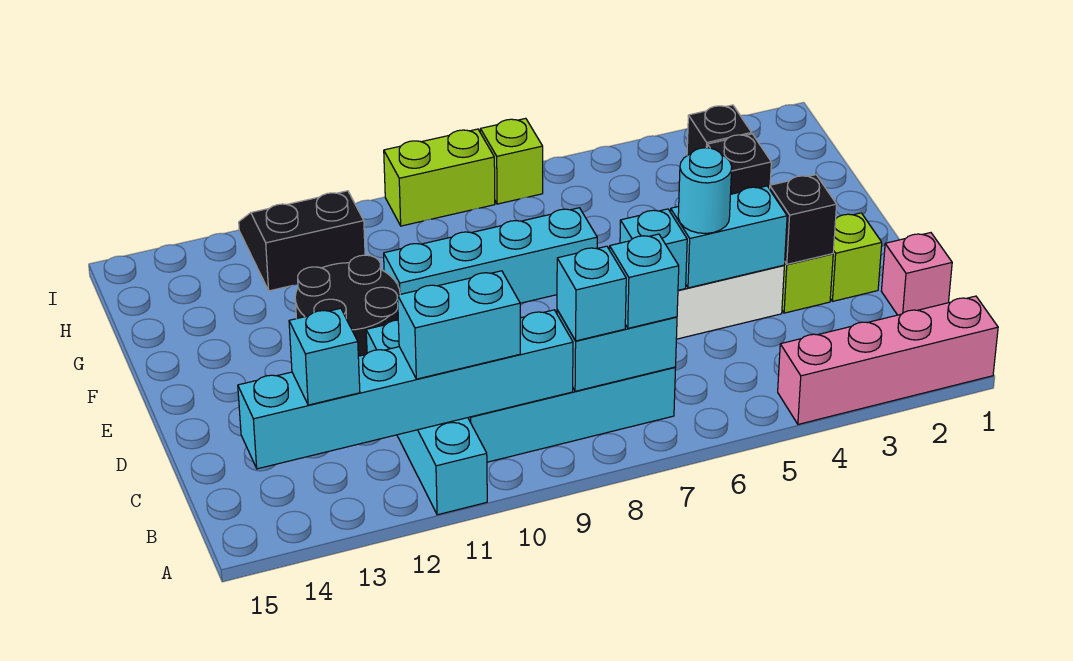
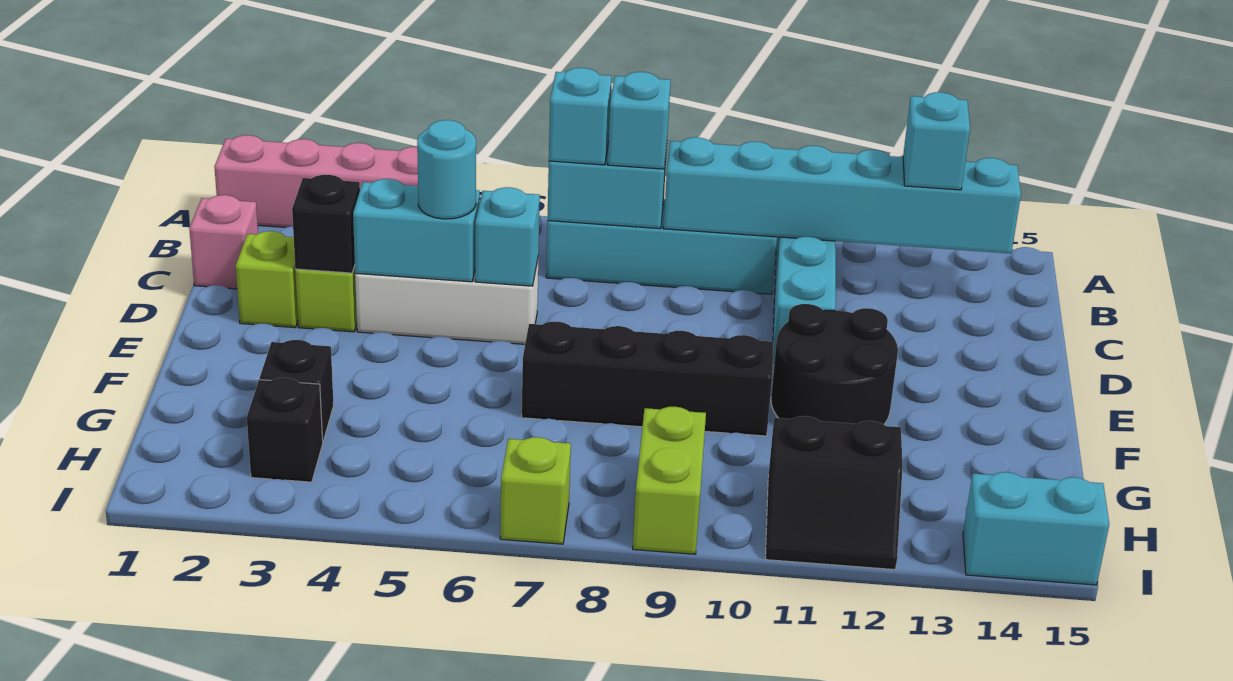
cyan 1x2 brick [398,271,520,379] -> cyan 1x2 brick moved to [963,472,1109,585]
cyan 1x4 brick [384,208,597,303] -> black 1x4 brick [522,322,773,436]
lime 1x2 brick [384,129,495,226] -> lime 1x2 brick turned to [633,407,706,554]

